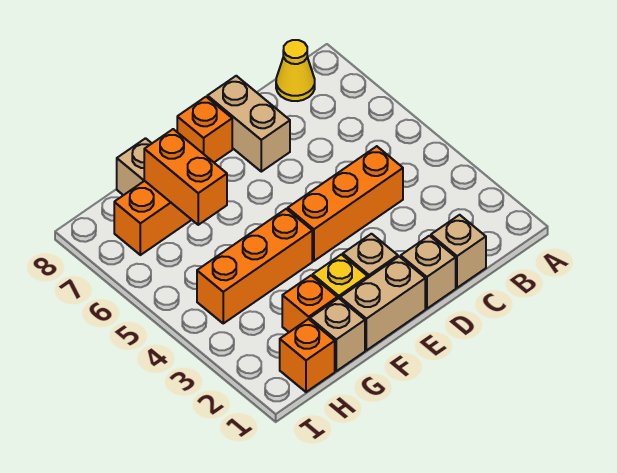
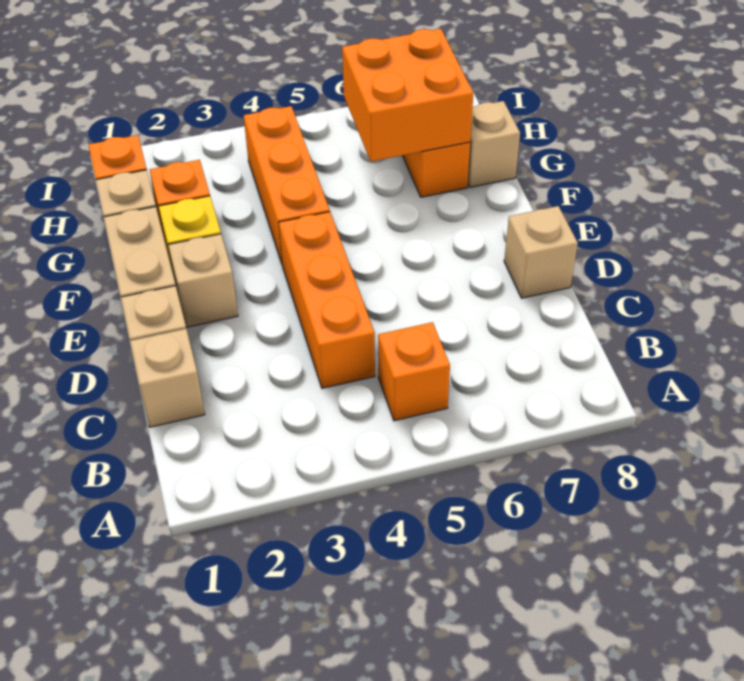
yellow 1x1 cone [276,40,315,101] -> none
tan 1x2 brick [207,76,290,172] -> tan 1x1 brick [504,206,578,298]
orange 1x1 brick [177,97,232,162] -> orange 1x1 brick moved to [378,322,450,421]
orange 1x2 brick [144,129,227,225] -> orange 2x2 brick [342,29,473,162]

